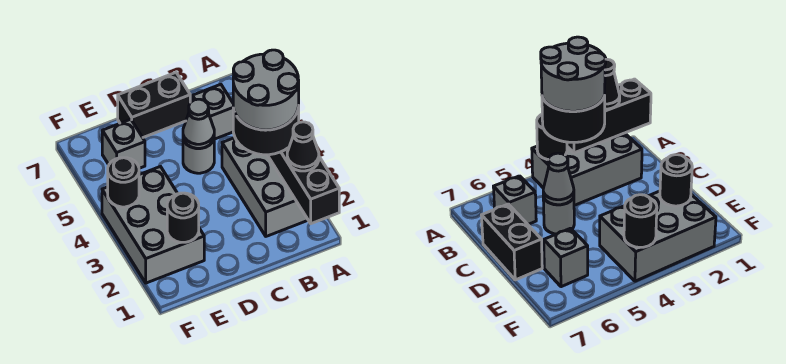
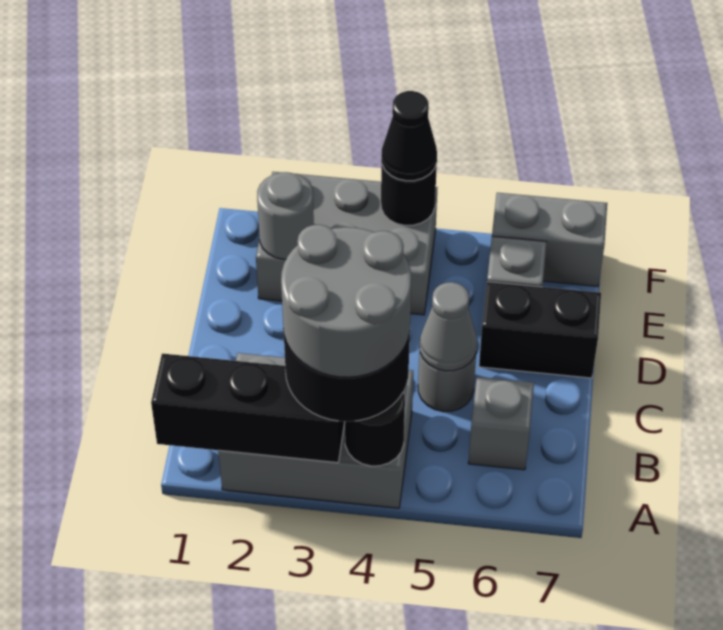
black 1x1 cone [287,122,319,171] -> black 1x1 cone moved to [381,91,437,181]
black 1x2 brick [118,73,190,137] -> black 1x2 brick turned to [479,282,601,378]
black 1x1 round brick [167,193,199,242] -> grey 1x1 round brick [257,172,314,259]
none -> grey 1x2 brick [492,193,607,287]

